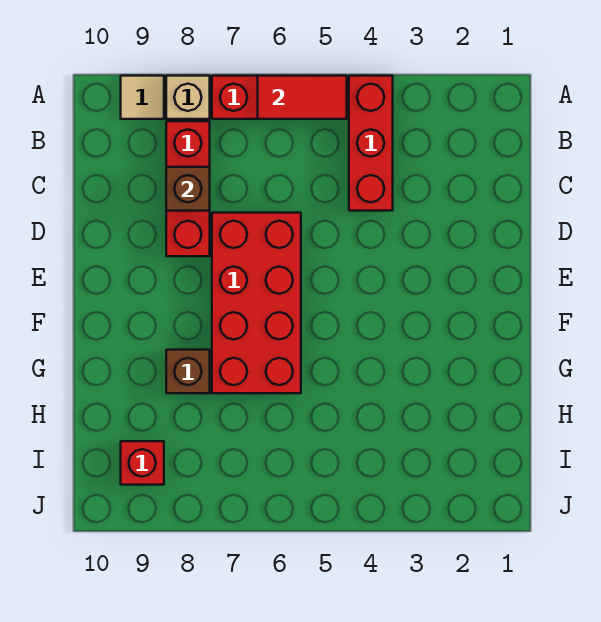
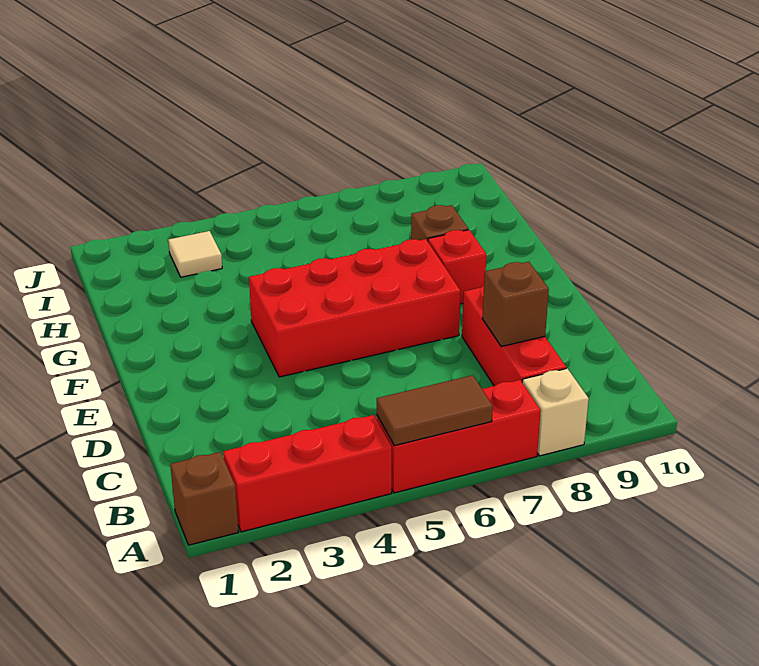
none -> brown 1x1 brick [170,452,239,545]
red 1x3 brick [349,76,393,211] -> red 1x3 brick turned to [223,415,392,532]
red 1x2 tile [258,76,347,119] -> brown 1x2 tile [377,375,493,446]
tan 1x1 tile [121,76,164,119] -> tan 1x1 tile moved to [168,231,222,277]
red 2x4 brick [212,213,301,393] -> red 2x4 brick turned to [249,239,461,377]
red 1x1 brick [121,441,164,485] -> red 1x1 brick moved to [428,230,486,304]

